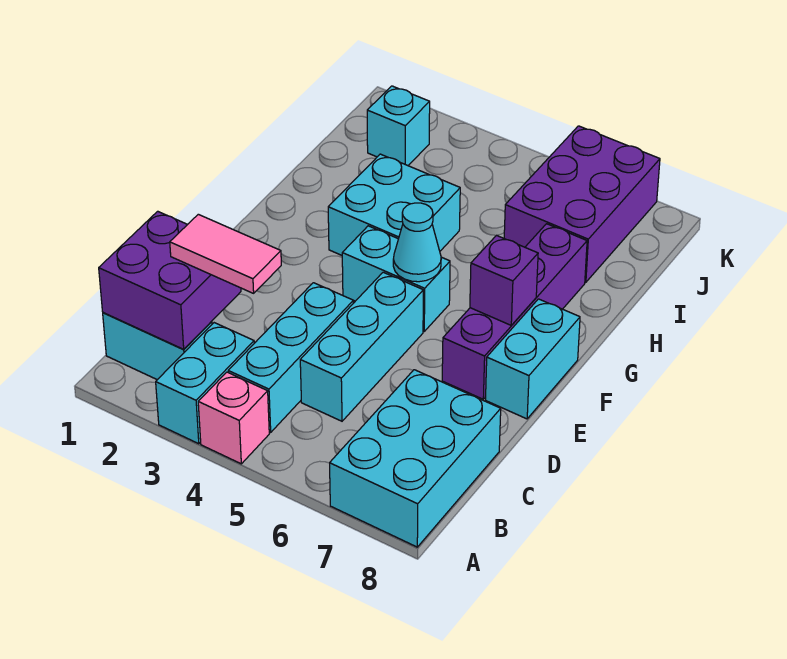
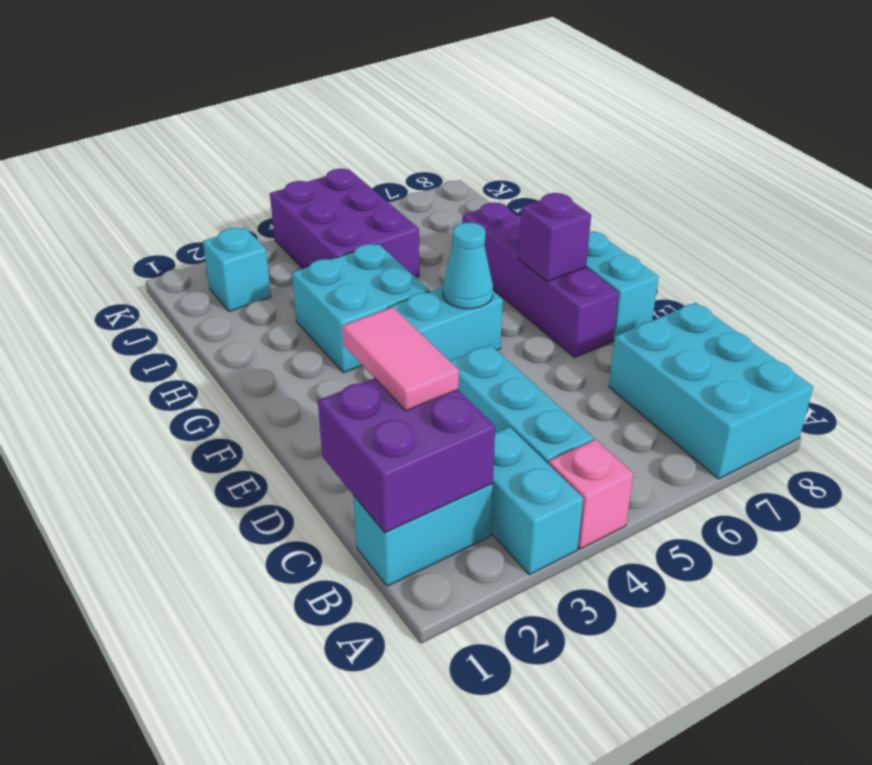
pink 1x2 tile [170,214,281,293] -> pink 1x2 tile turned to [342,307,459,411]
cyan 1x3 brick [300,272,423,421] -> none
purple 2x3 brick [504,126,660,282] -> purple 2x3 brick moved to [270,169,419,277]

